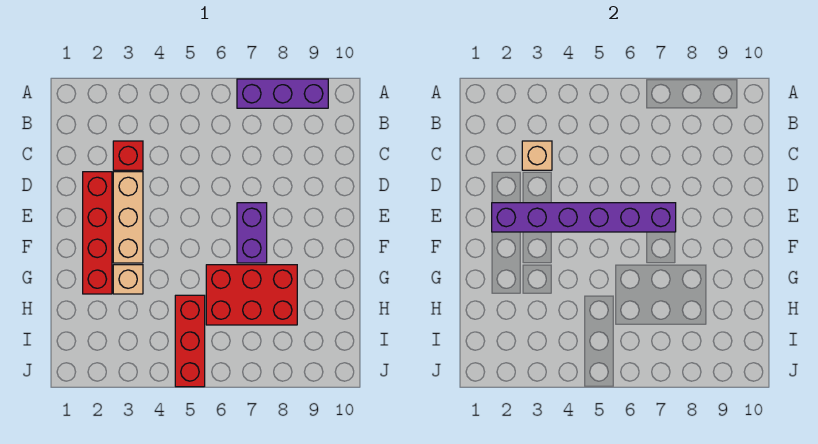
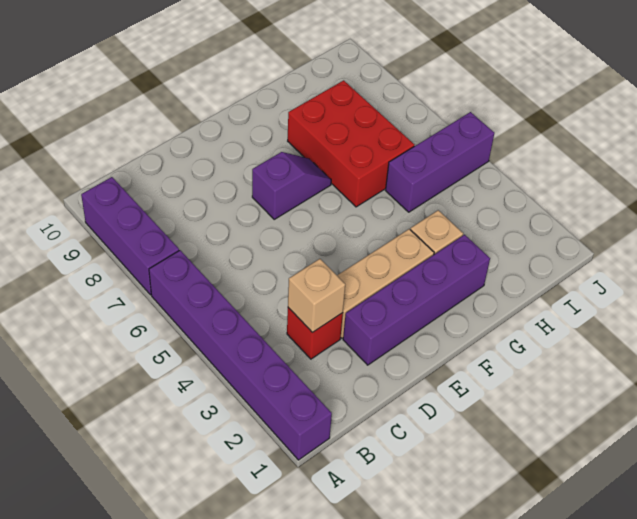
red 1x4 brick [83,172,112,294] -> purple 1x4 brick [343,235,490,365]
purple 1x6 brick [492,203,676,232] -> purple 1x6 brick moved to [149,250,332,460]
purple 1x2 brick [237,203,267,263] -> purple 1x2 slope [252,152,331,219]
red 1x3 brick [175,295,205,387] -> purple 1x3 brick [385,112,494,212]

